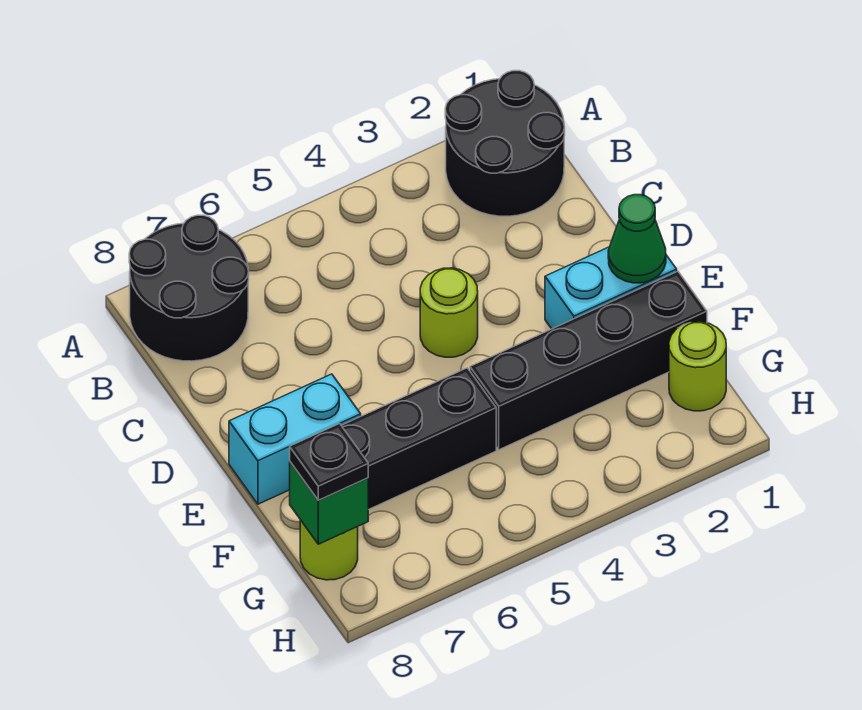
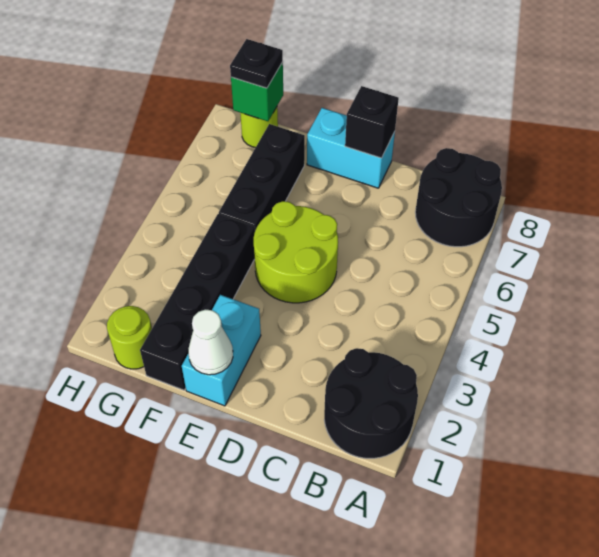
lime 1x1 round brick [420,268,478,357] -> lime 2x2 round brick [254,201,338,303]
none -> black 1x1 brick [345,86,399,158]
green 1x1 cone [608,195,666,283] -> white 1x1 cone [188,309,233,375]
cyan 1x2 brick [229,374,361,504] -> cyan 1x2 brick turned to [307,108,395,188]

